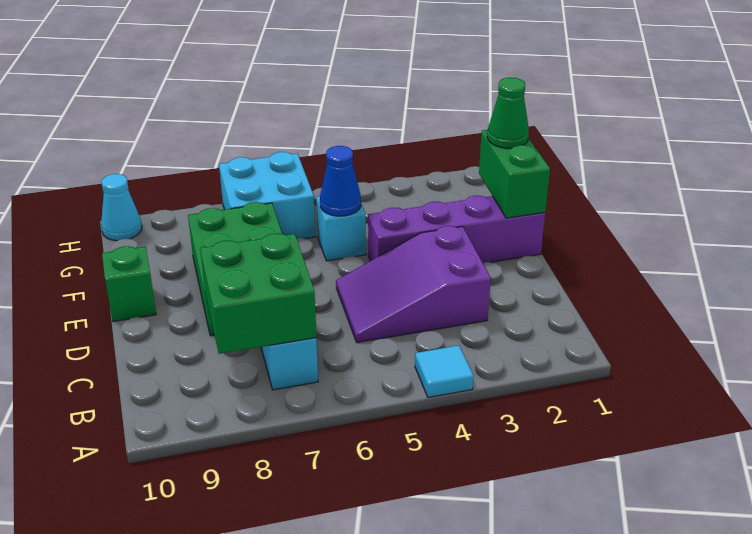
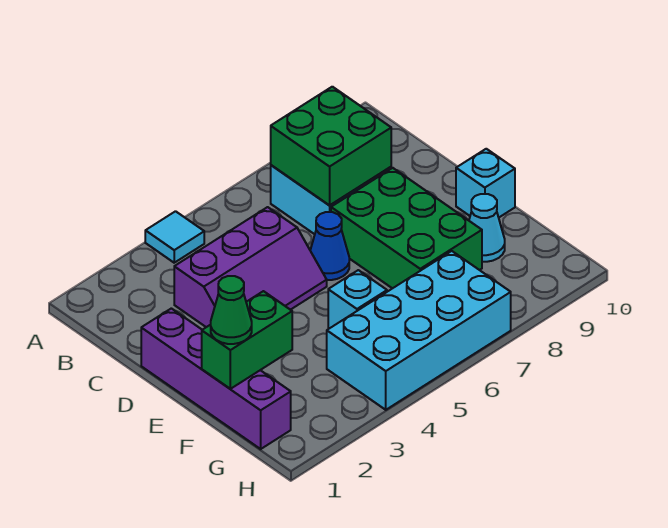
purple 2x3 slope [336,226,491,343] -> purple 2x3 slope turned to [174,207,327,327]
purple 1x4 brick [368,196,545,263] -> purple 1x4 brick turned to [141,308,291,449]
green 1x2 brick [479,130,550,218] -> green 1x2 brick turned to [202,291,292,389]
green 1x1 brick [102,246,156,322] -> cyan 1x1 brick [456,149,515,217]
blue 1x1 cone [320,146,361,216] -> blue 1x1 cone moved to [310,212,349,280]
cyan 2x2 brick [219,152,315,239] -> cyan 2x4 brick [327,251,511,410]
cyan 1x1 cone [101,174,142,241] -> cyan 1x1 cone moved to [469,194,505,262]

